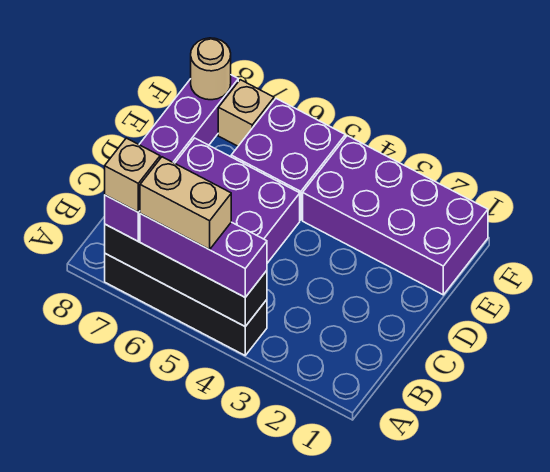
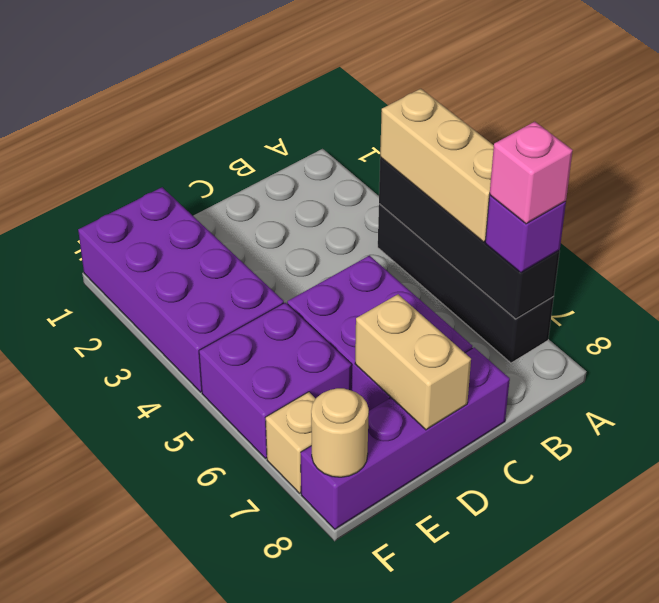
purple 1x3 brick [140,214,267,297] -> tan 1x3 brick [380,89,494,242]
tan 1x2 brick [140,157,231,250] -> tan 1x2 brick moved to [355,294,471,430]
tan 1x1 brick [105,138,160,212] -> pink 1x1 brick [490,122,573,224]

